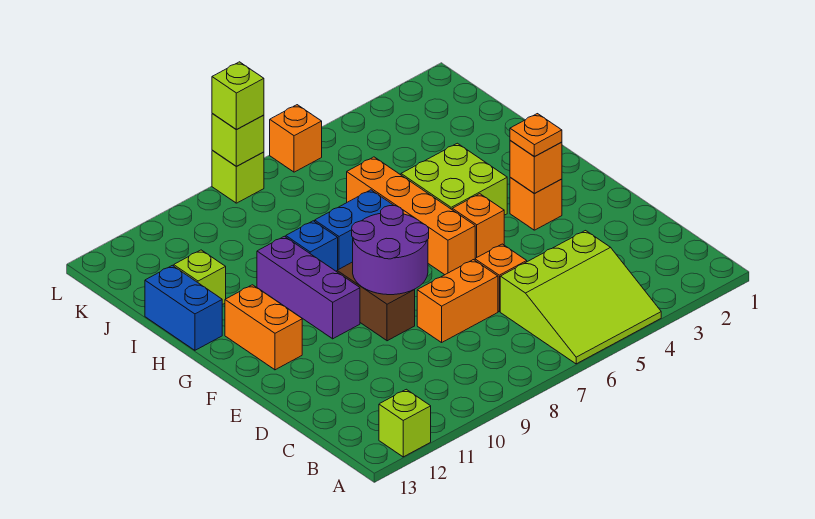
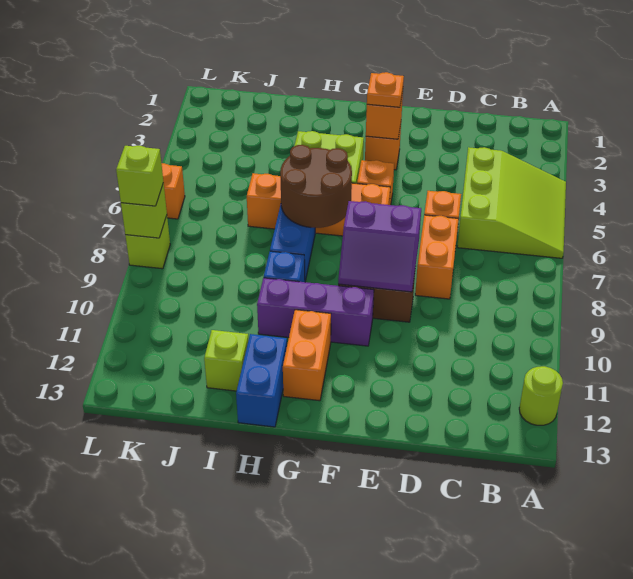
lime 1x1 brick [379,389,431,457] -> lime 1x1 round brick [519,366,563,425]
purple 2x2 round brick [352,206,429,295] -> purple 2x2 slope [338,201,421,292]
orange 1x2 brick [225,285,302,370] -> orange 1x2 brick turned to [283,310,331,401]
none -> brown 2x2 round brick [280,145,352,228]
blue 1x2 brick [145,265,222,350] -> blue 1x2 brick turned to [236,334,287,427]

